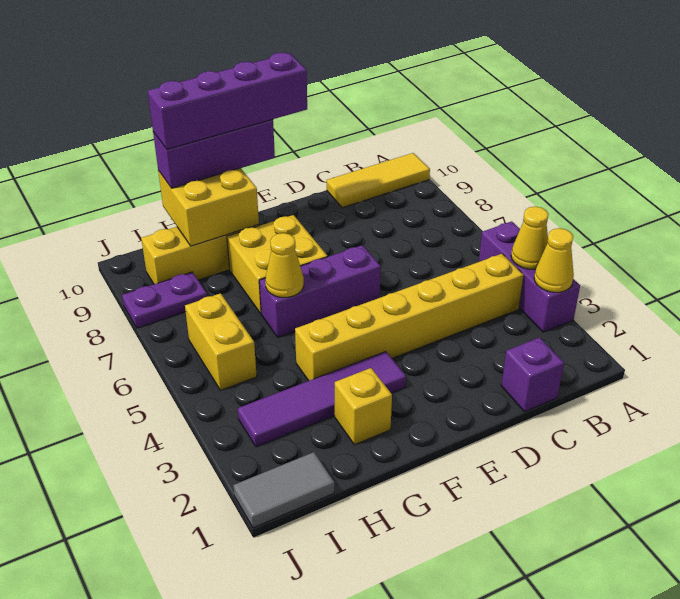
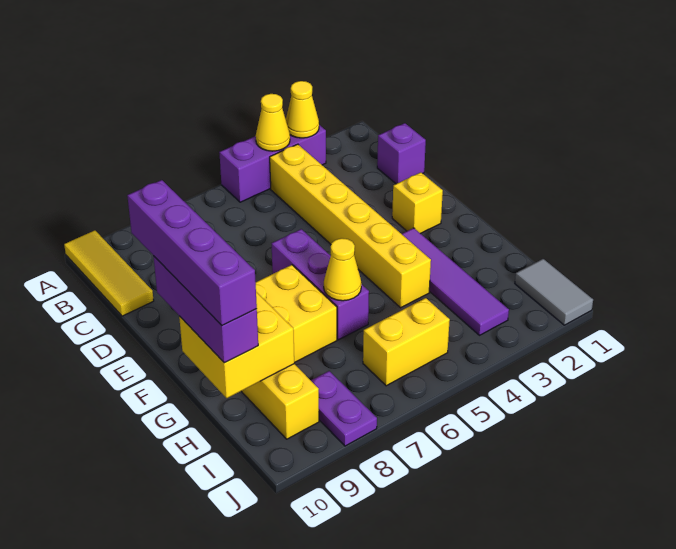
yellow 1x1 brick [335,368,392,445] -> yellow 1x1 brick moved to [392,172,443,234]

